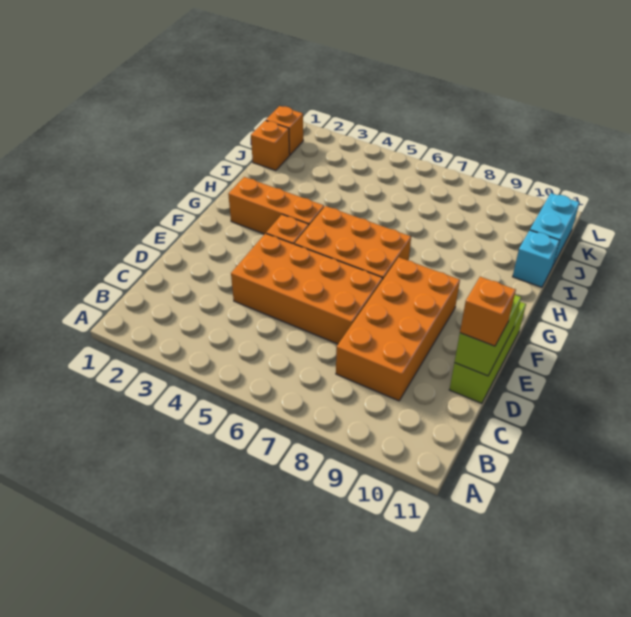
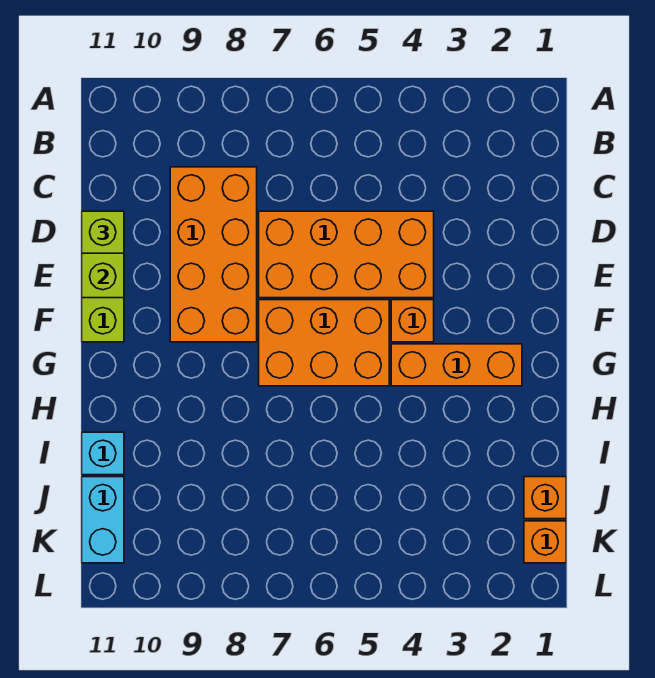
orange 1x1 brick [460,277,516,346] -> lime 1x1 brick [82,211,124,253]

